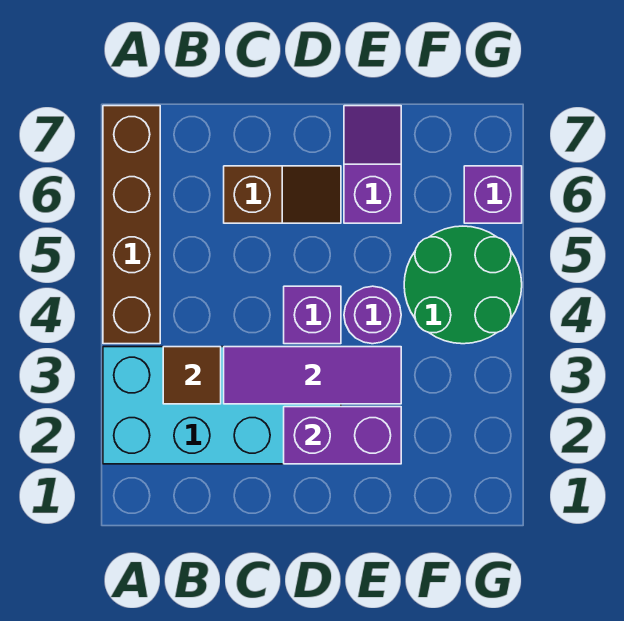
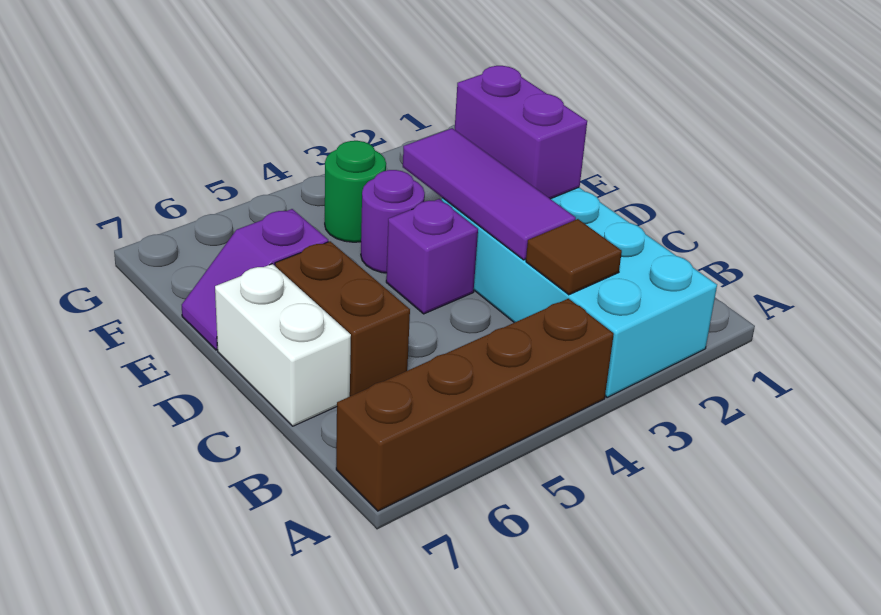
brown 1x2 slope [224,166,341,223] -> brown 1x2 brick [275,241,410,396]
none -> white 1x2 brick [215,264,351,426]
green 2x2 round brick [404,226,522,344] -> green 1x1 round brick [325,141,386,242]
purple 1x1 brick [464,166,522,223] -> none

